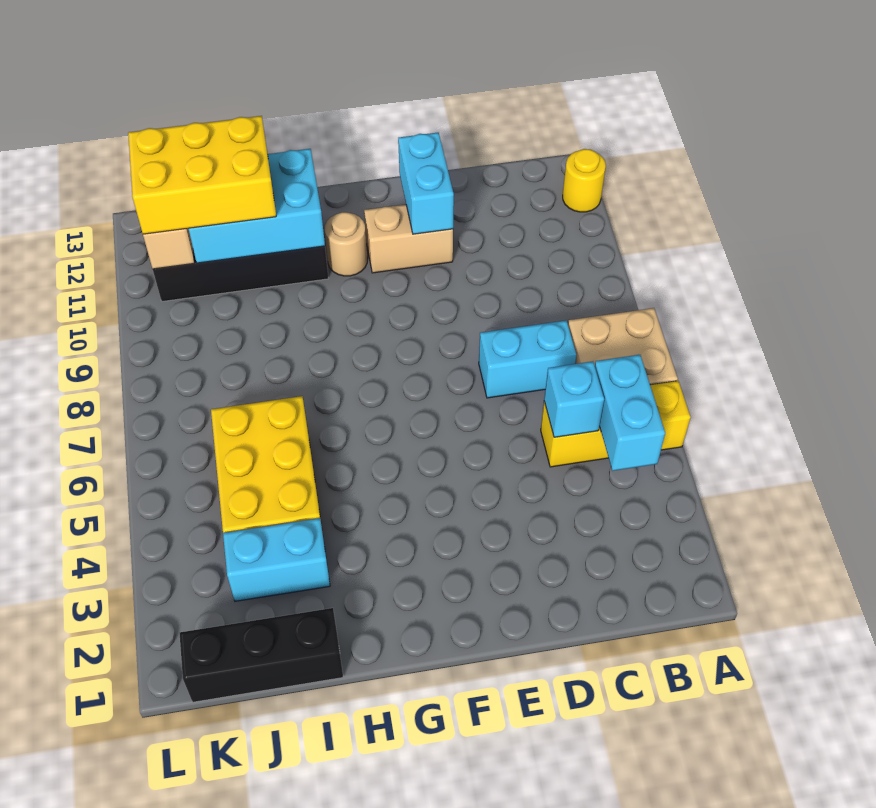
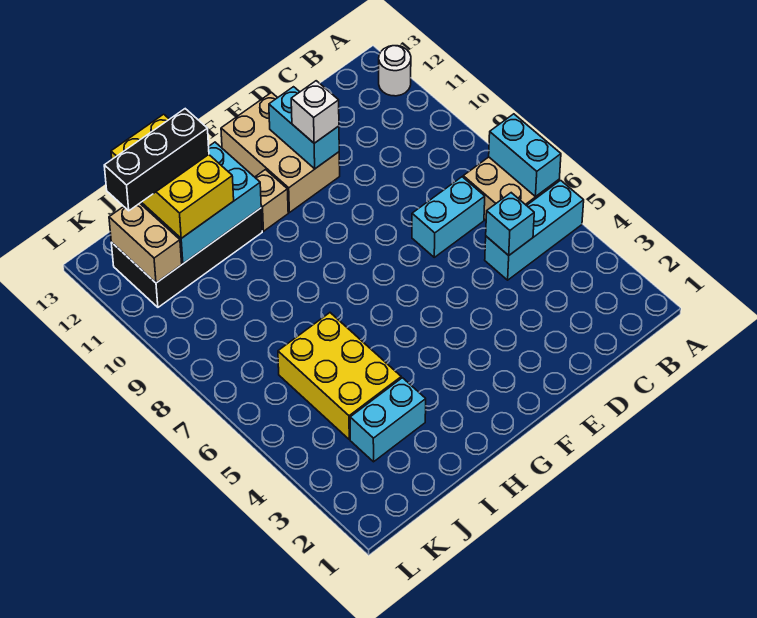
yellow 1x3 brick [541,381,691,467] -> cyan 1x3 brick [485,180,584,280]
yellow 1x1 round brick [563,149,606,212] -> white 1x1 round brick [379,46,411,96]
cyan 1x2 brick [595,355,665,471] -> cyan 1x2 brick moved to [489,114,561,197]
tan 1x2 brick [364,204,453,273] -> tan 2x3 brick [221,93,340,213]
none -> white 1x1 brick [291,81,339,143]
tan 1x1 round brick [325,212,367,276] -> tan 1x1 brick [255,170,288,231]
black 1x3 brick [180,608,343,702] -> black 1x3 brick moved to [104,109,209,211]
yellow 2x3 brick [128,116,276,234] -> yellow 2x3 brick turned to [111,114,234,238]

